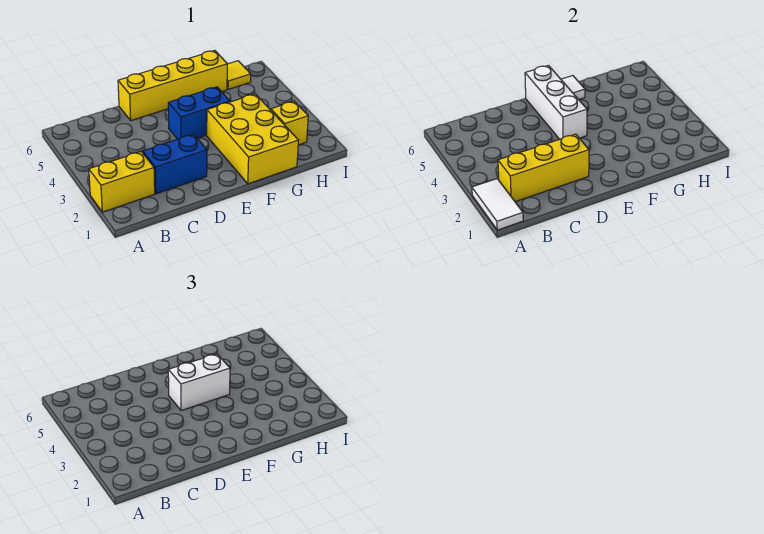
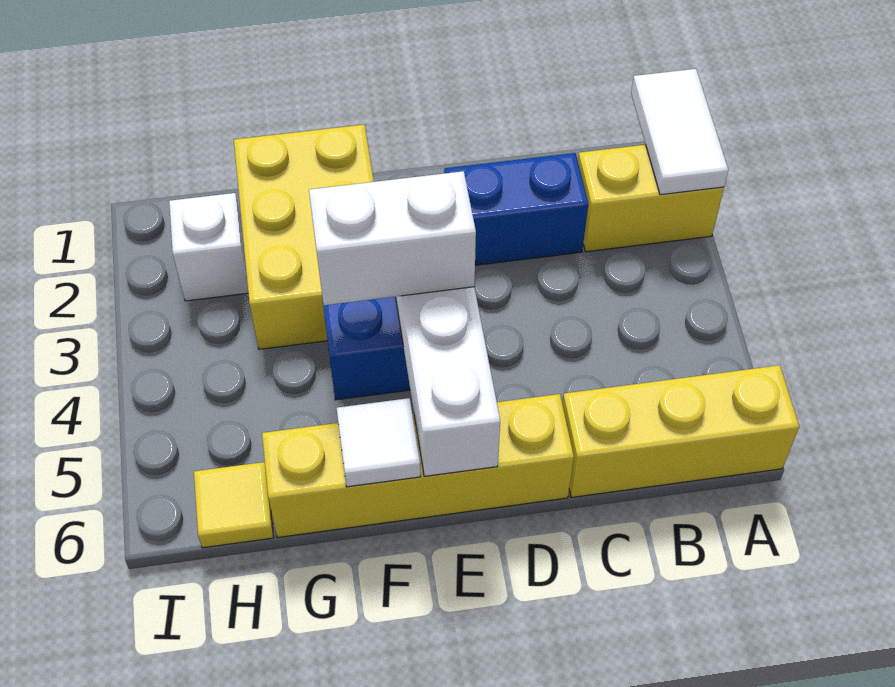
yellow 1x3 brick [498,134,589,202] -> yellow 1x3 brick moved to [562,365,799,497]
yellow 1x1 brick [271,101,308,145] -> white 1x1 brick [169,193,248,301]

